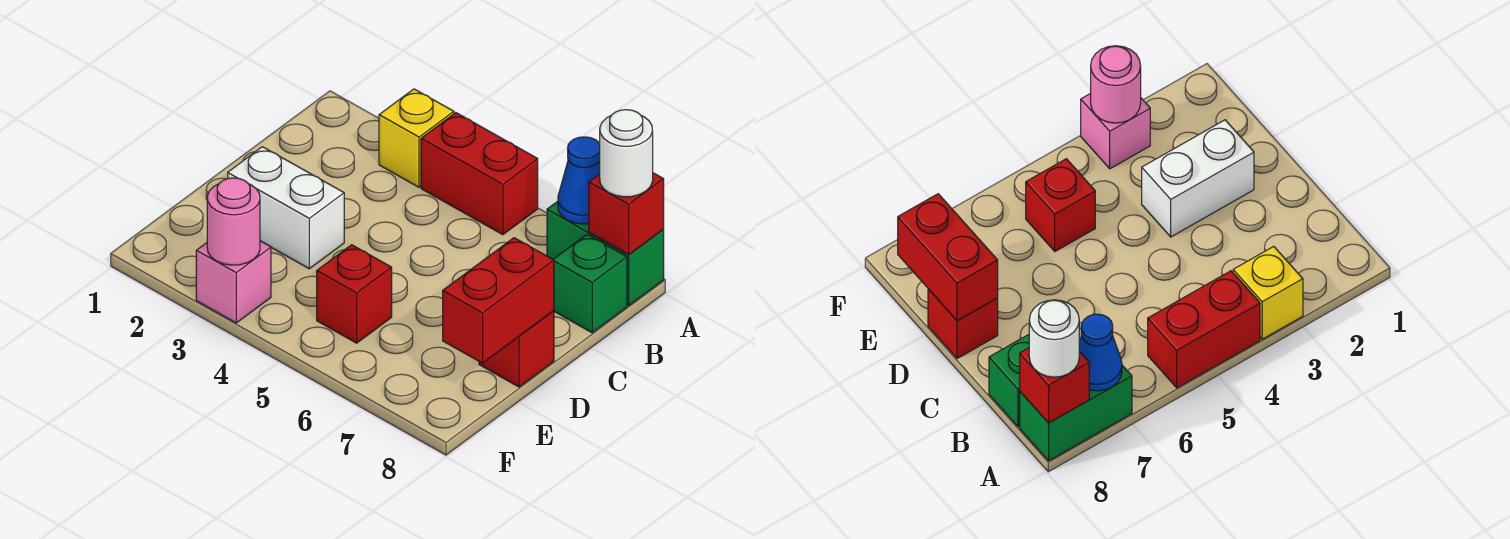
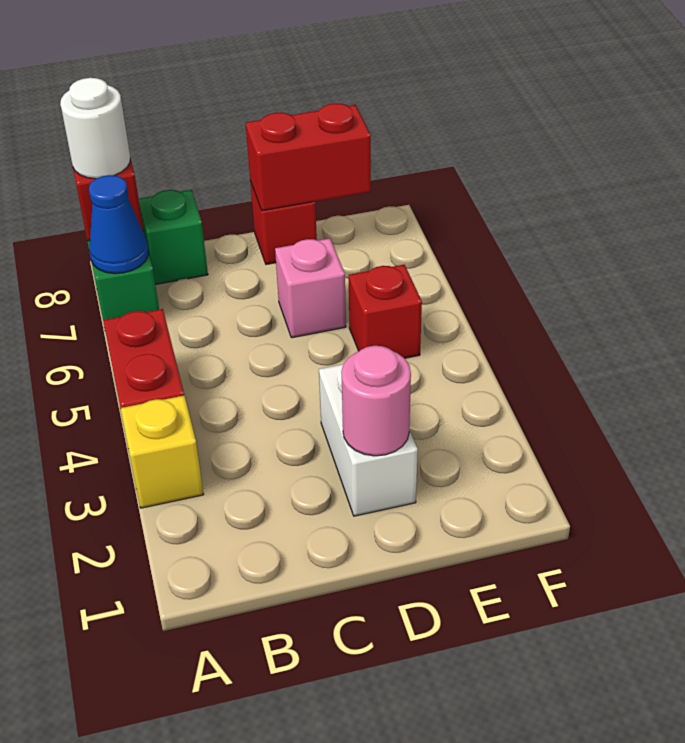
pink 1x1 brick [196,241,271,323] -> pink 1x1 brick moved to [275,238,346,338]
pink 1x1 round brick [207,178,260,265] -> pink 1x1 round brick moved to [341,346,411,456]

